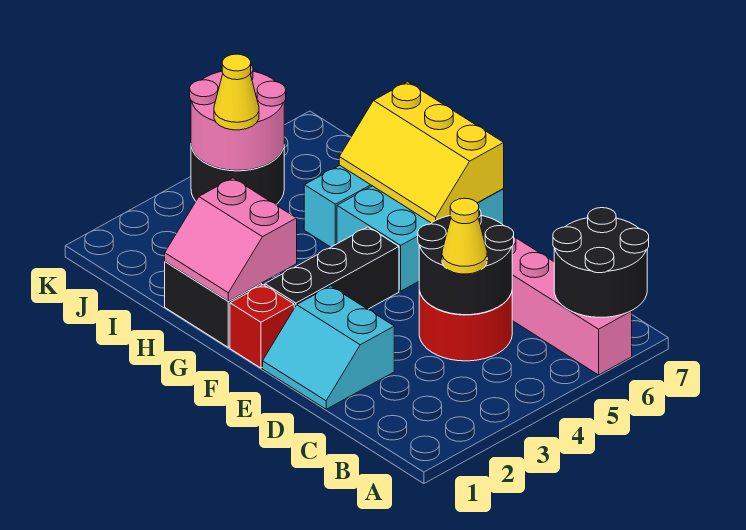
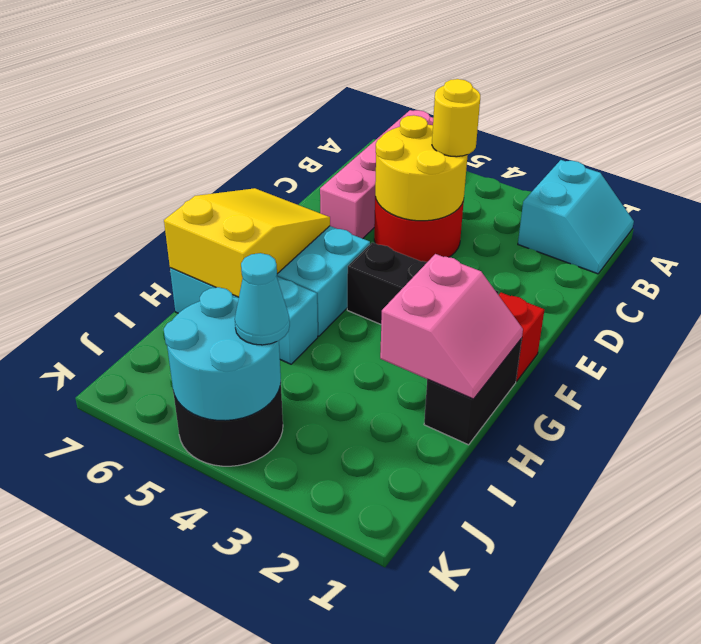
black 2x2 round brick [553,208,649,317] -> none
black 2x2 round brick [418,209,514,315] -> yellow 2x2 round brick [375,115,468,221]
yellow 1x1 cone [442,198,487,274] -> yellow 1x1 round brick [432,79,480,157]
cyan 2x2 slope [263,286,394,409] -> cyan 2x2 slope moved to [518,160,634,274]
yellow 2x3 slope [339,82,504,223] -> yellow 2x3 slope turned to [164,188,330,297]
pink 2x2 round brick [190,65,286,170] -> cyan 2x2 round brick [164,287,281,421]
yellow 1x1 cone [214,54,259,130] -> cyan 1x1 cone [235,253,290,345]

